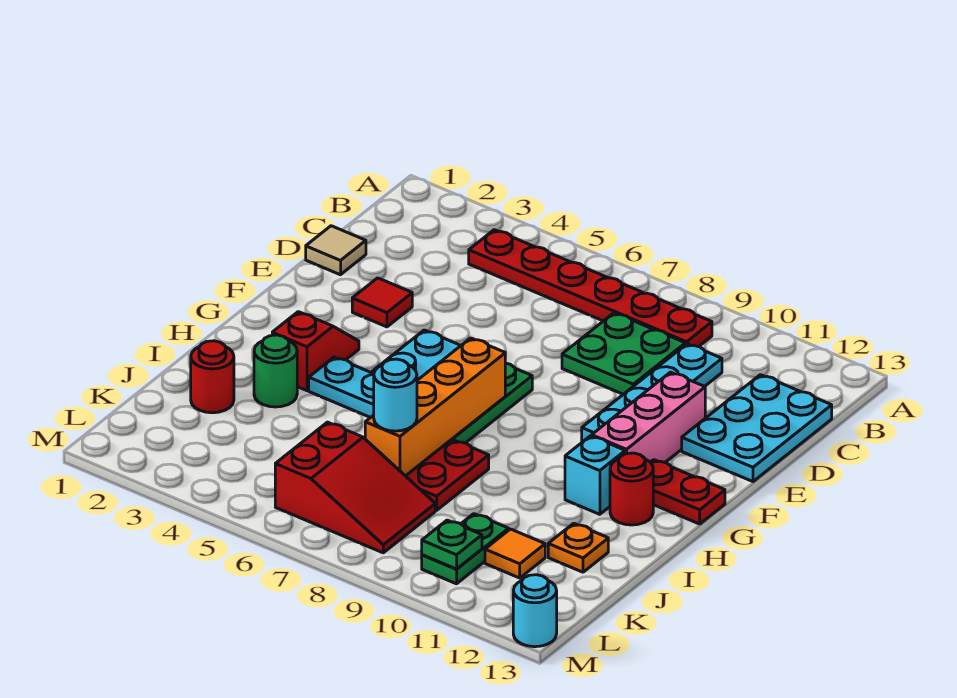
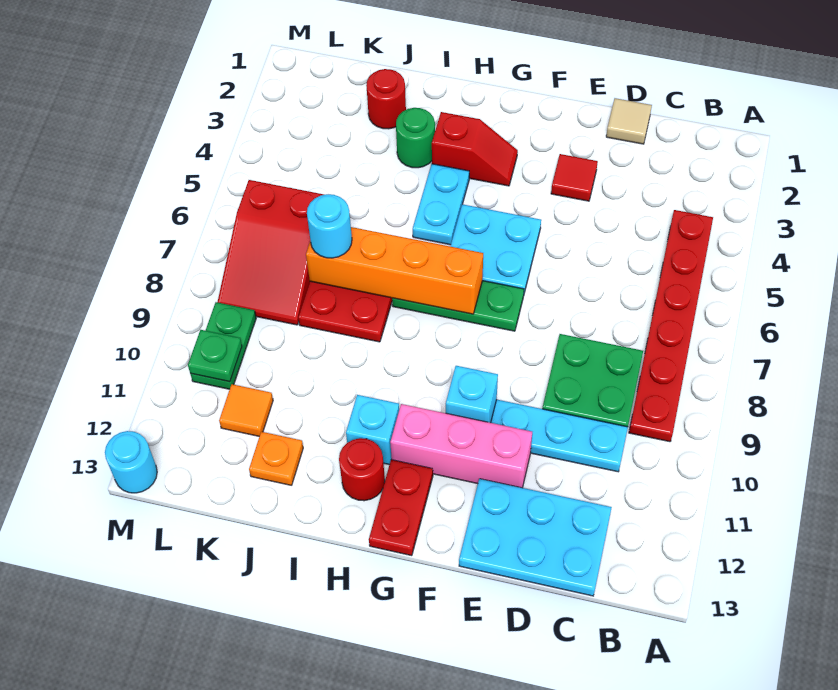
none -> cyan 1x1 brick [446,366,498,423]
green 1x2 plate [422,514,509,584] -> green 1x2 plate turned to [190,302,256,389]

